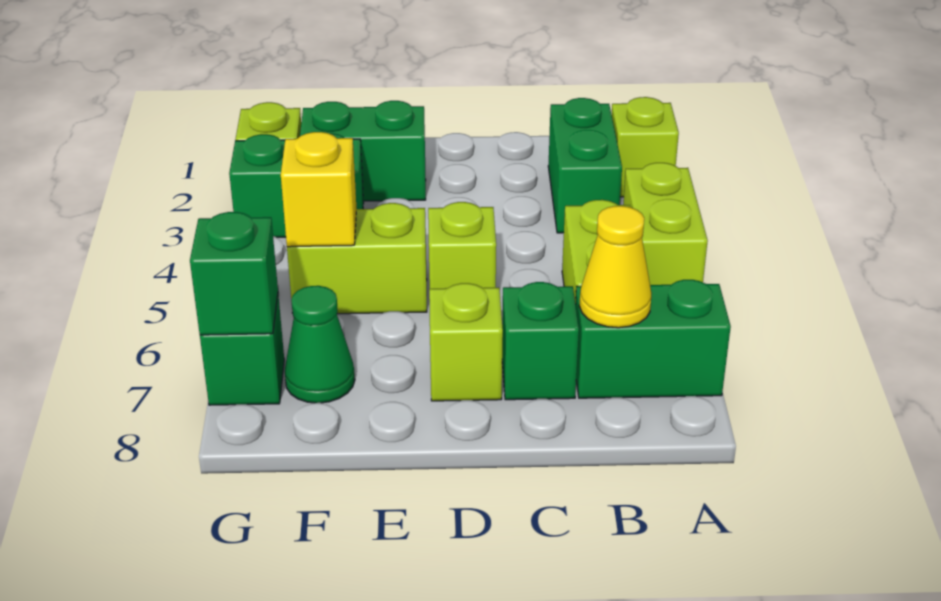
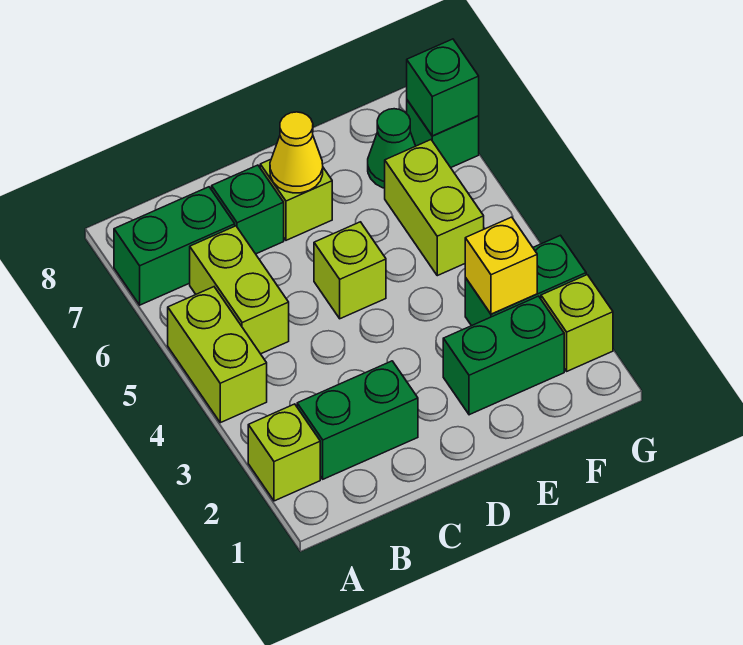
green 1x2 brick [548,98,622,233] -> green 1x2 brick turned to [297,361,418,479]
yellow 1x1 cone [579,206,652,328] -> yellow 1x1 cone moved to [270,112,323,193]
lime 1x2 brick [287,203,427,314] -> lime 1x2 brick turned to [385,140,484,276]
yellow 1x1 brick [281,132,356,247] -> yellow 1x1 brick moved to [465,217,537,314]

